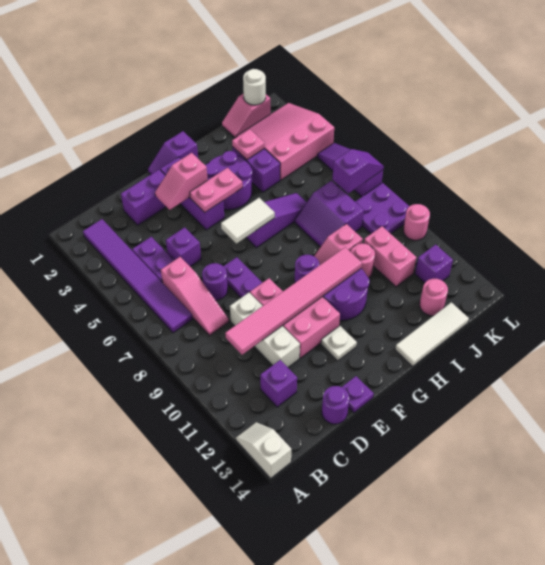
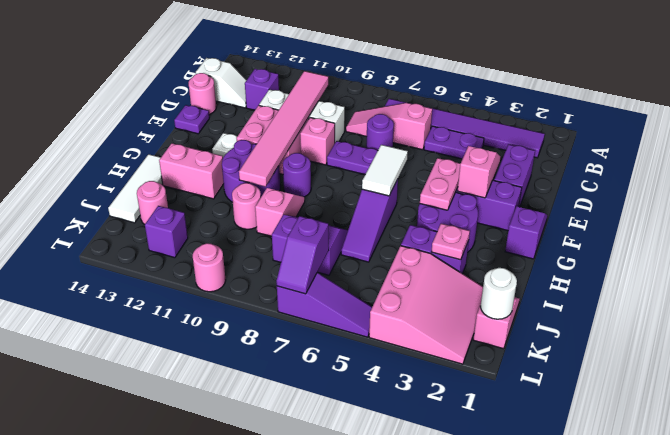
white 1x2 slope [236,422,291,478] -> white 1x2 slope moved to [196,58,246,108]
purple 1x1 brick [166,227,201,267] -> none
purple 1x1 round brick [322,386,349,424] -> pink 1x1 round brick [189,73,216,114]
pink 1x2 brick [364,226,416,287] -> pink 1x2 brick moved to [159,143,224,199]
purple 2x2 plate [355,183,409,234] -> none

